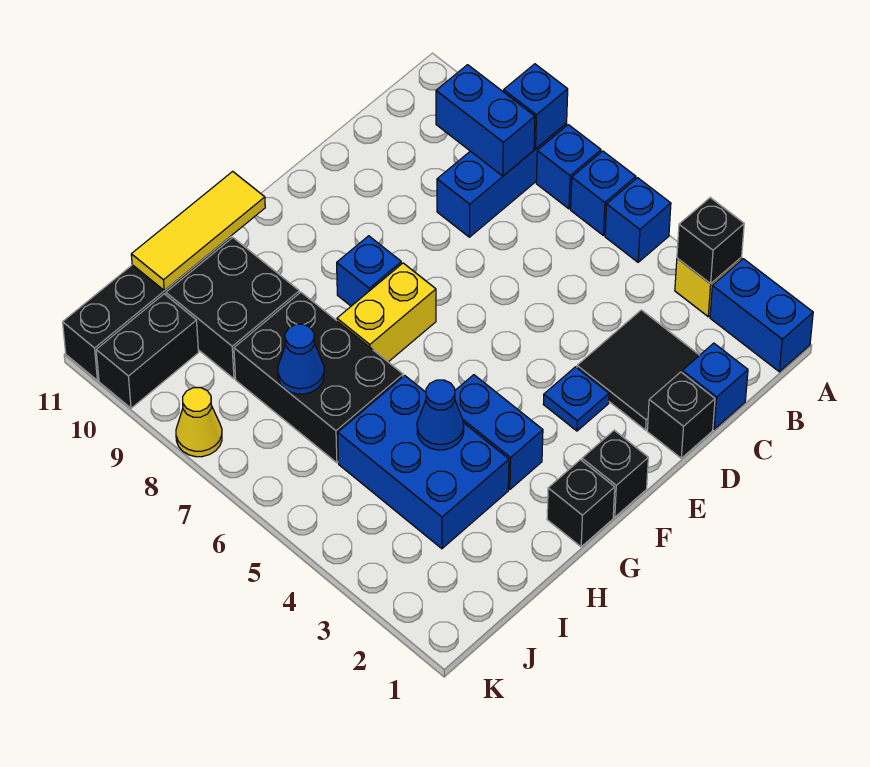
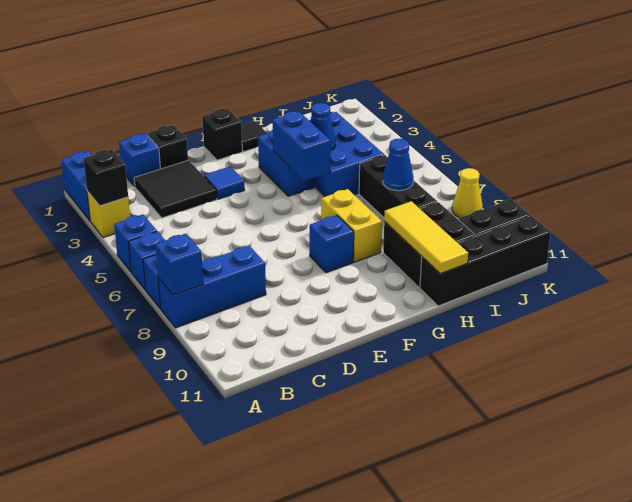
blue 1x2 brick [436,65,535,176] -> blue 1x2 brick moved to [273,111,331,181]
blue 1x1 plate [543,367,609,431] -> blue 1x1 tile [204,167,245,199]
yellow 1x2 brick [337,263,436,362] -> yellow 1x2 brick turned to [321,189,382,262]
black 1x1 brick [547,460,615,547] -> black 1x1 tile [241,121,268,151]
yellow 1x3 tile [131,171,265,290] -> yellow 1x3 tile turned to [384,201,468,274]
black 2x3 brick [234,292,403,463] -> black 1x3 brick [359,155,437,217]

